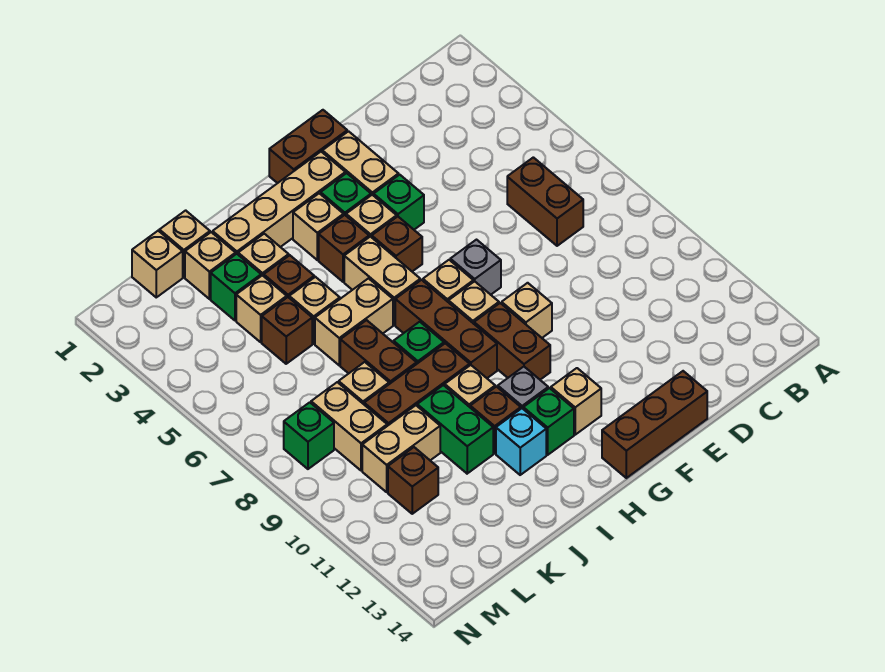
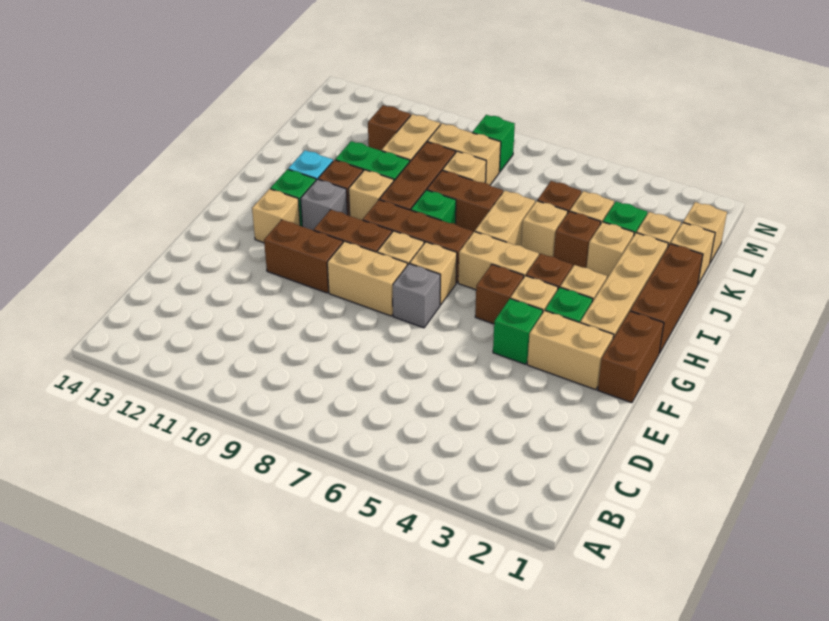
brown 1x2 brick [507,157,583,246] -> brown 1x2 brick moved to [264,220,343,293]
brown 1x3 brick [602,371,707,478] -> brown 1x3 brick moved to [630,244,703,353]
tan 1x1 brick [502,283,552,338] -> tan 1x2 brick [327,241,407,316]

